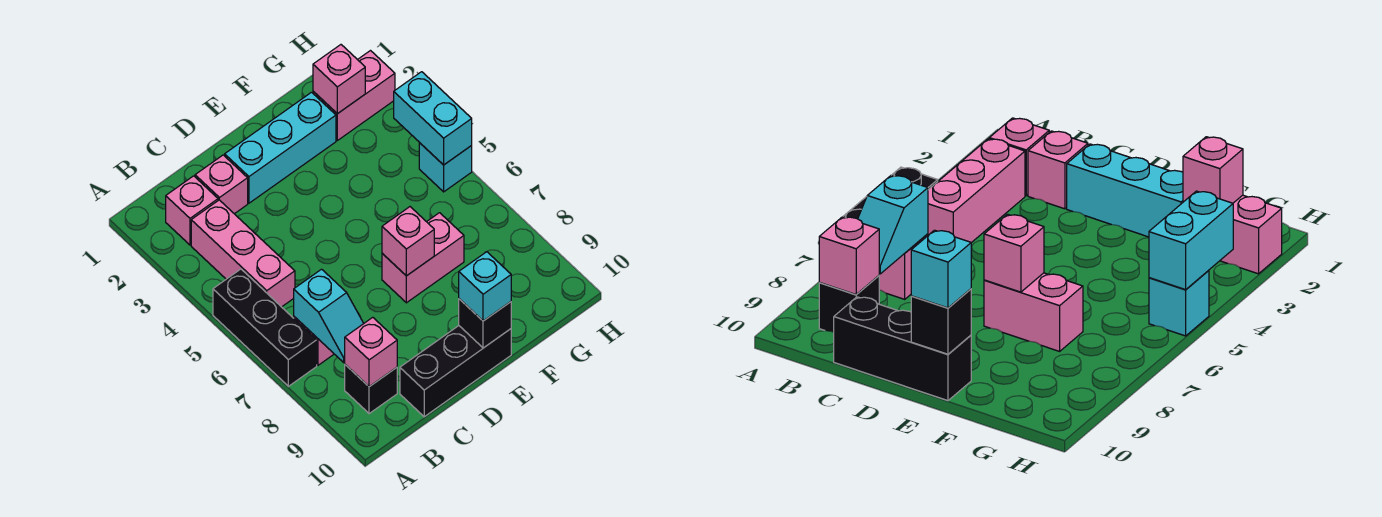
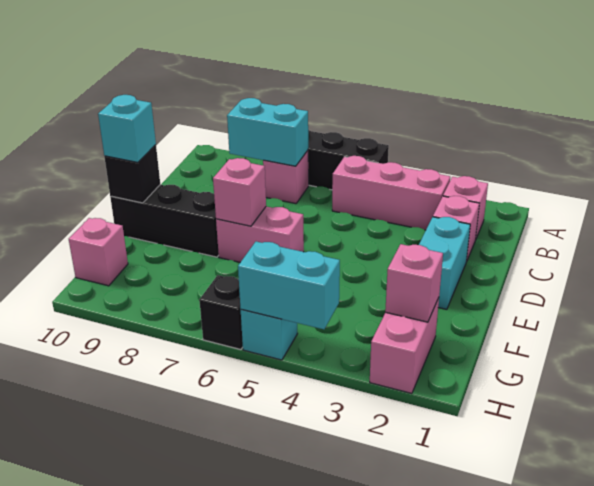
cyan 1x2 slope [294,269,364,362] -> cyan 1x2 brick [227,98,308,166]
black 1x1 brick [345,365,397,414] -> black 1x1 brick moved to [199,275,243,350]
pink 1x1 brick [345,317,397,387] -> pink 1x1 brick moved to [69,218,128,286]
black 1x3 brick [400,326,511,417] -> black 1x3 brick turned to [110,185,219,257]
cyan 1x3 brick [225,92,336,203] -> cyan 1x2 brick [419,217,470,309]
pink 1x2 brick [382,213,464,303] -> pink 1x2 brick turned to [216,207,304,262]

